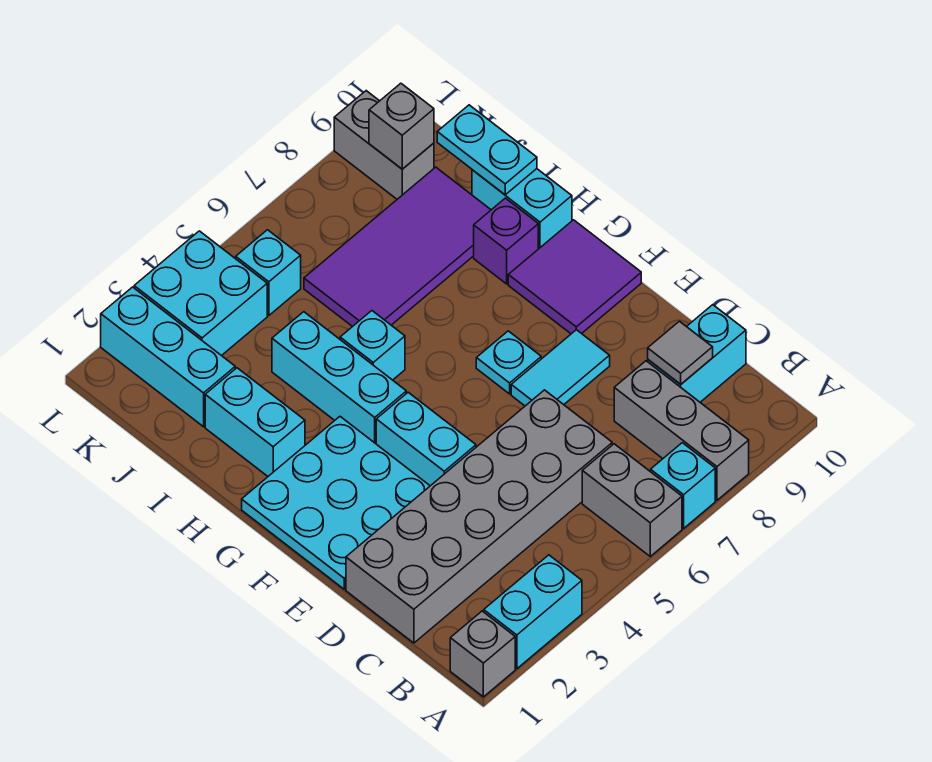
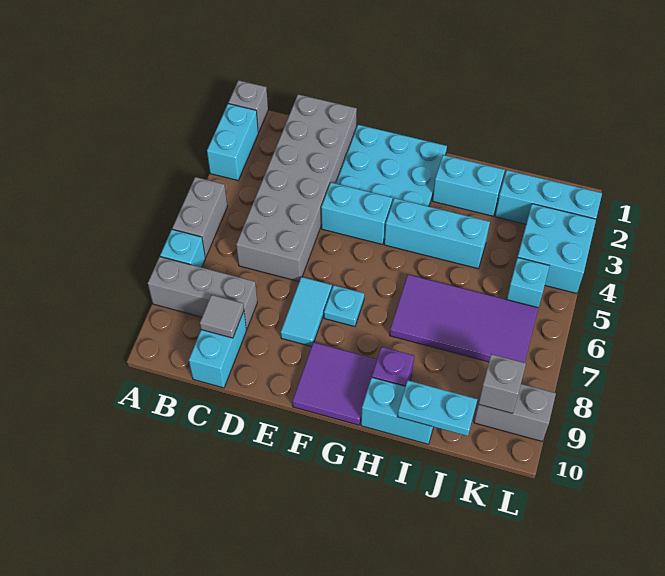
grey 1x2 brick [582,444,682,556] -> grey 1x2 brick turned to [172,177,227,257]
cyan 1x1 brick [340,311,405,380] -> none
purple 2x4 tile [304,167,491,327] -> purple 2x4 tile turned to [390,275,538,363]

